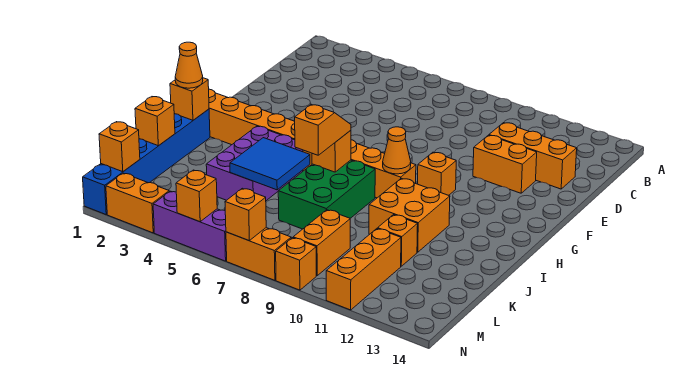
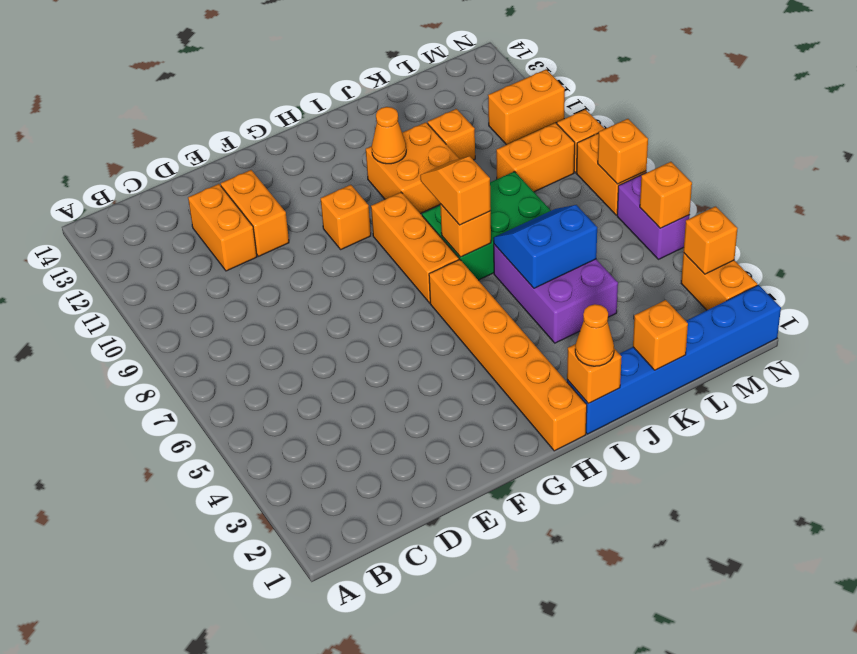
orange 1x3 brick [489,123,577,189] -> orange 1x2 brick [188,184,257,271]
orange 1x1 cone [383,127,411,174] -> orange 1x1 cone moved to [372,107,406,164]
purple 2x3 brick [206,126,303,201] -> purple 2x3 brick turned to [494,244,618,343]
orange 1x2 slope [295,104,351,155] -> orange 1x2 slope turned to [420,156,491,225]
blue 2x2 tile [230,138,310,190] -> blue 2x2 slope [493,205,597,288]
orange 1x3 brick [326,229,401,310] -> orange 1x2 brick [488,70,565,145]
orange 1x1 brick [99,122,140,172] -> orange 1x1 brick moved to [683,206,737,274]
purple 1x3 brick [153,191,227,261] -> purple 1x2 brick [617,173,690,259]

